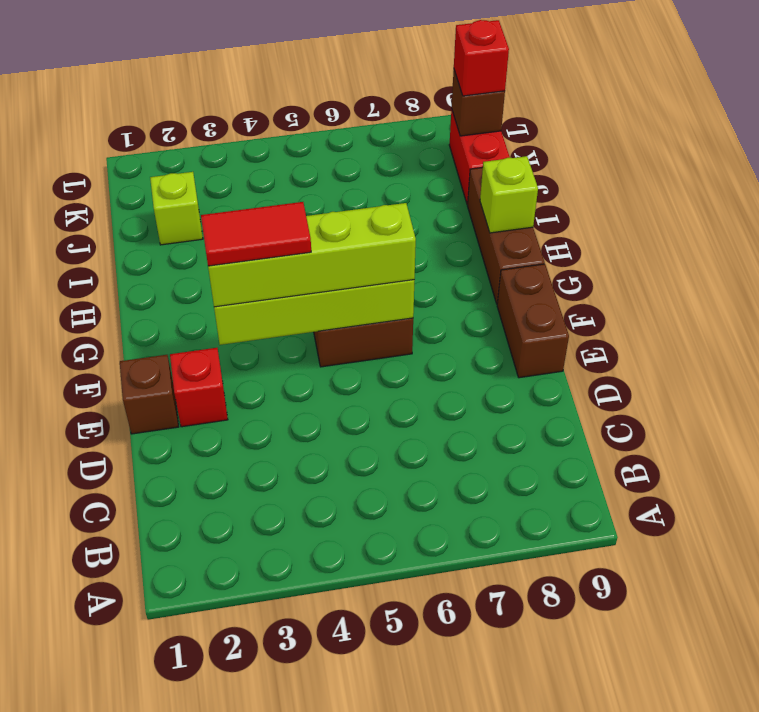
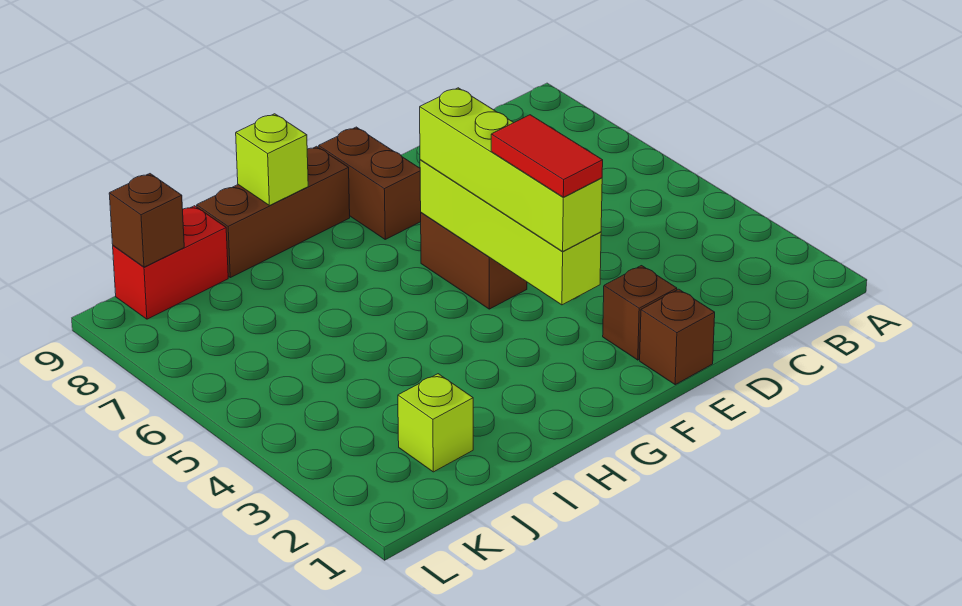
red 1x1 brick [170,348,228,427] -> brown 1x1 brick [603,266,677,360]
brown 1x2 brick [497,264,569,378] -> brown 1x2 brick turned to [319,127,421,239]
red 1x1 brick [454,20,509,96] -> none

